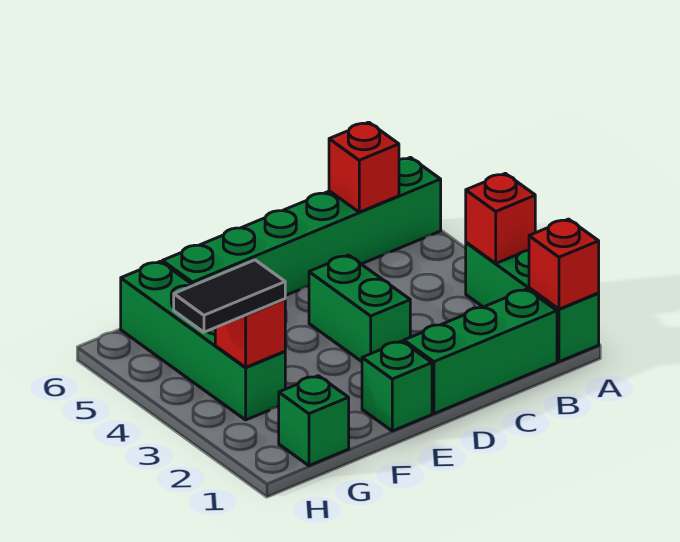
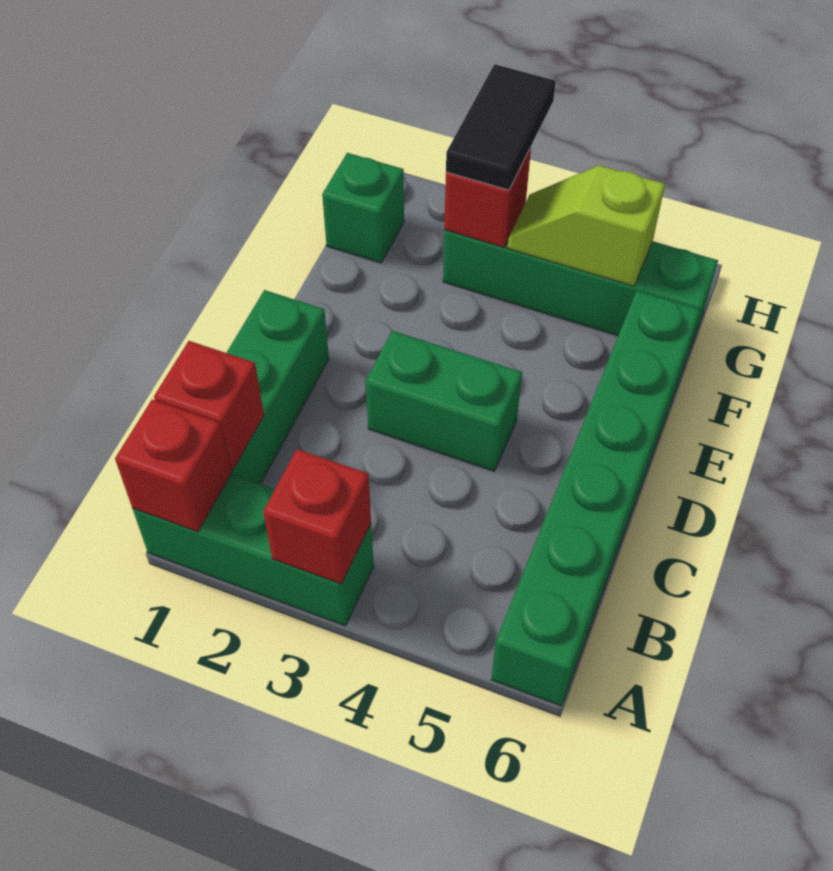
red 1x1 brick [329,122,399,212] -> red 1x1 brick moved to [154,341,264,470]
green 1x1 brick [362,341,432,431] -> none
none -> lime 1x2 slope [508,165,665,286]

